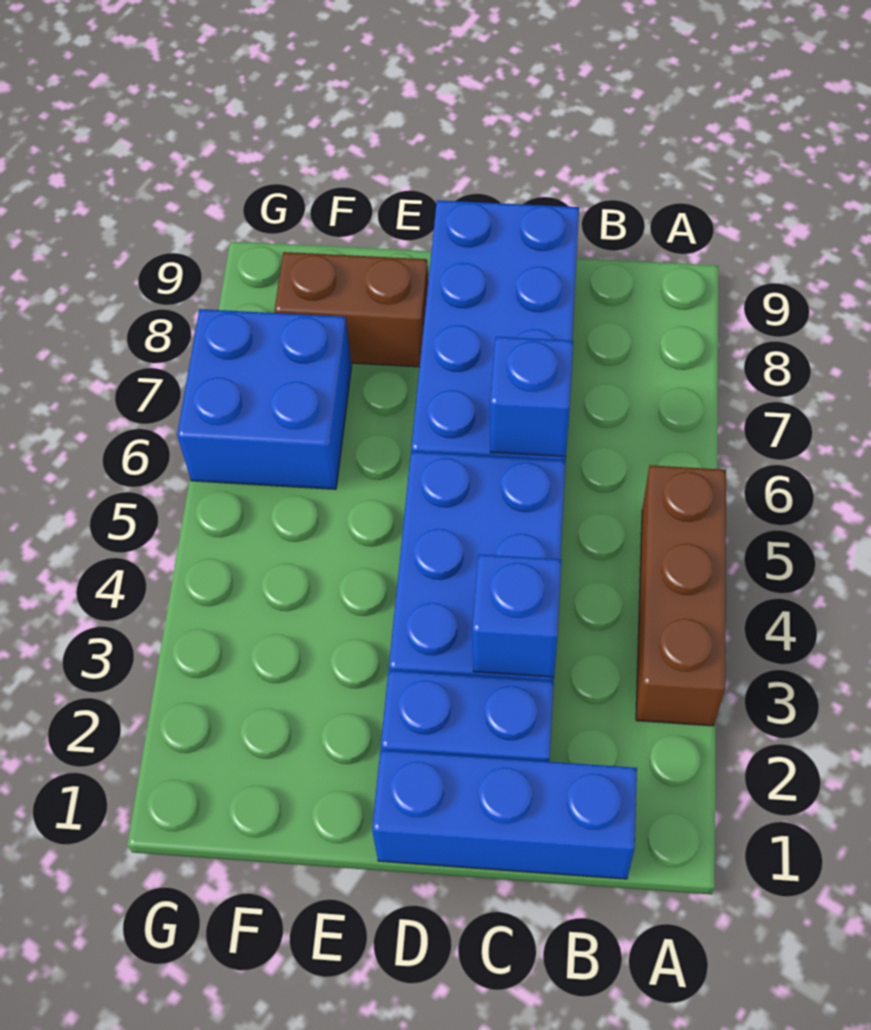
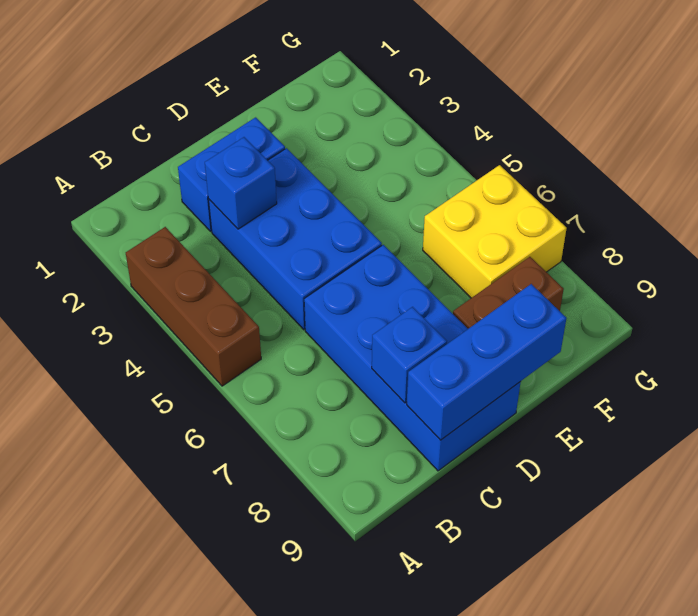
blue 1x3 brick [372,750,637,879] -> blue 1x3 brick moved to [407,284,566,440]
blue 1x1 brick [490,337,573,457] -> blue 1x1 brick moved to [372,307,447,403]
blue 2x2 brick [177,309,352,489] -> yellow 2x2 brick [423,165,567,298]

